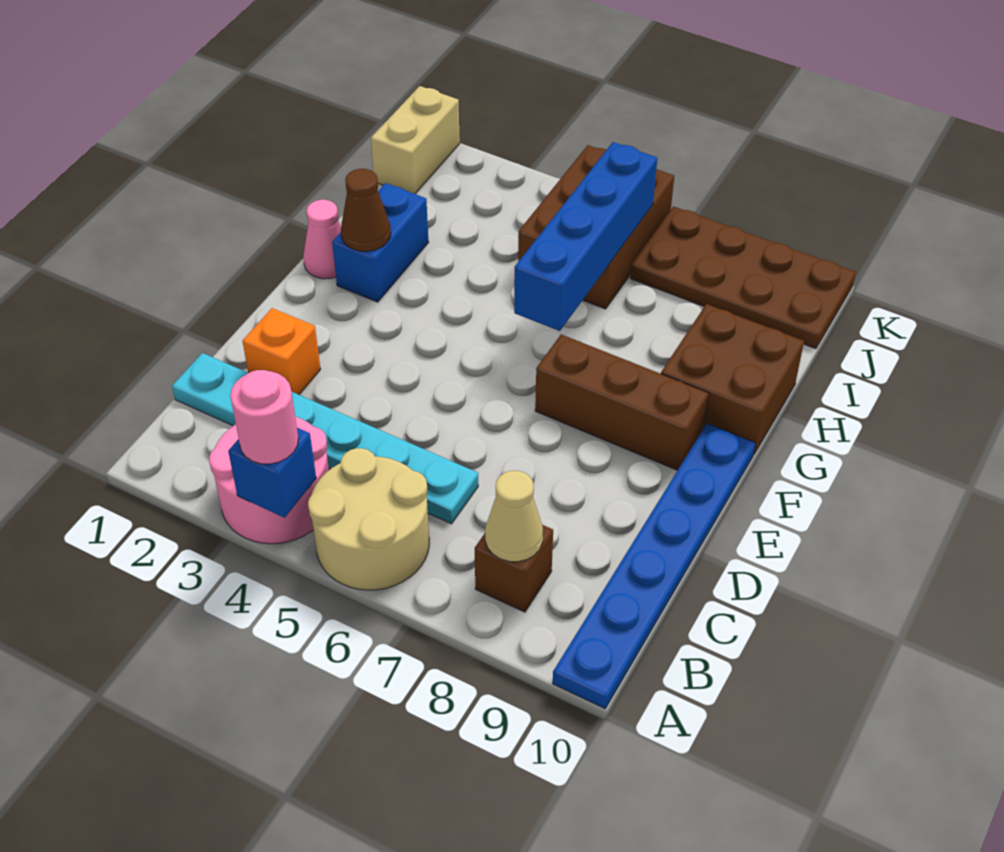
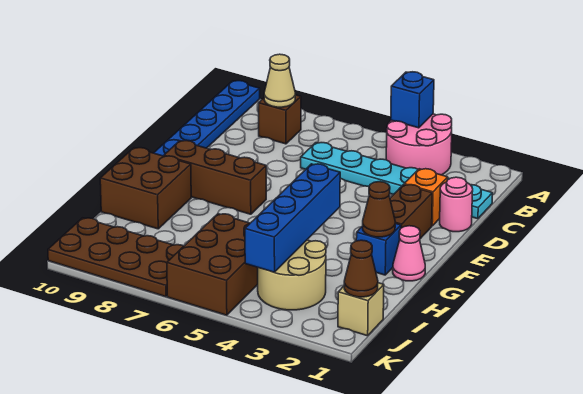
pink 1x1 round brick [230,370,298,464] -> pink 1x1 round brick moved to [440,177,473,232]
tan 2x2 round brick [308,448,429,590] -> tan 2x2 round brick moved to [258,240,326,310]
none -> brown 1x2 brick [390,185,432,239]
blue 1x2 brick [332,183,429,302] -> blue 1x1 brick [356,223,401,275]
blue 1x4 brick [514,142,657,331] -> blue 1x4 brick moved to [245,164,340,272]
tan 1x2 brick [371,86,460,194] -> tan 1x1 brick [338,283,384,336]
none -> brown 1x1 cone [344,240,378,297]

